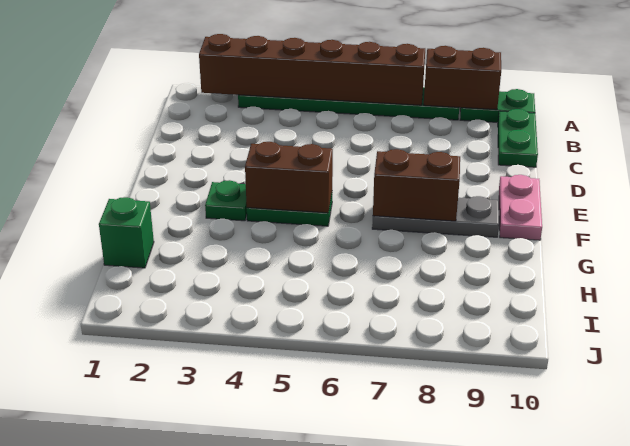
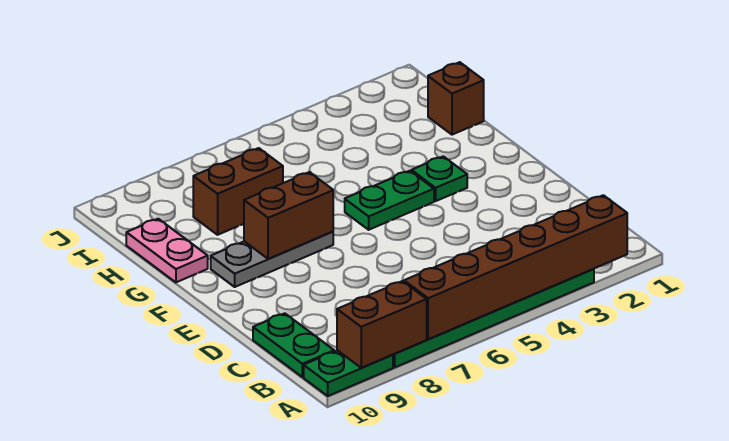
pink 1x2 plate [499,175,542,240] -> pink 1x2 plate moved to [126,219,208,282]
brown 1x2 brick [245,142,333,213] -> brown 1x2 brick moved to [193,148,283,235]
green 1x1 brick [99,197,154,268] -> brown 1x1 brick [428,62,484,135]

